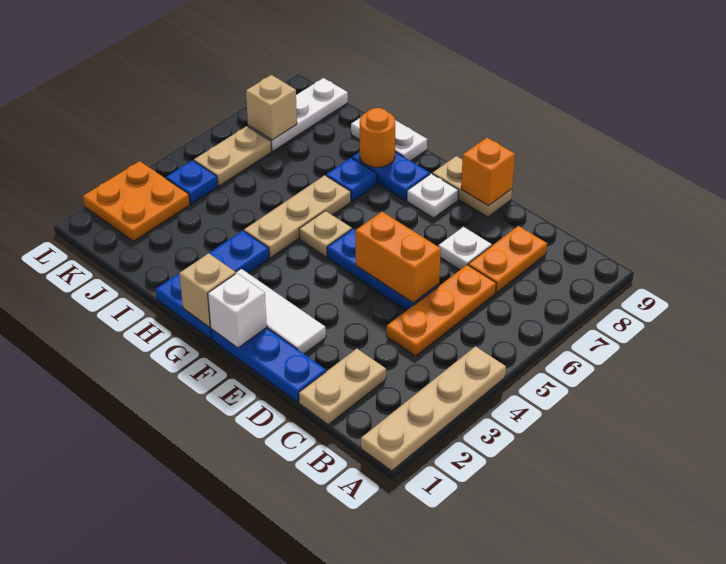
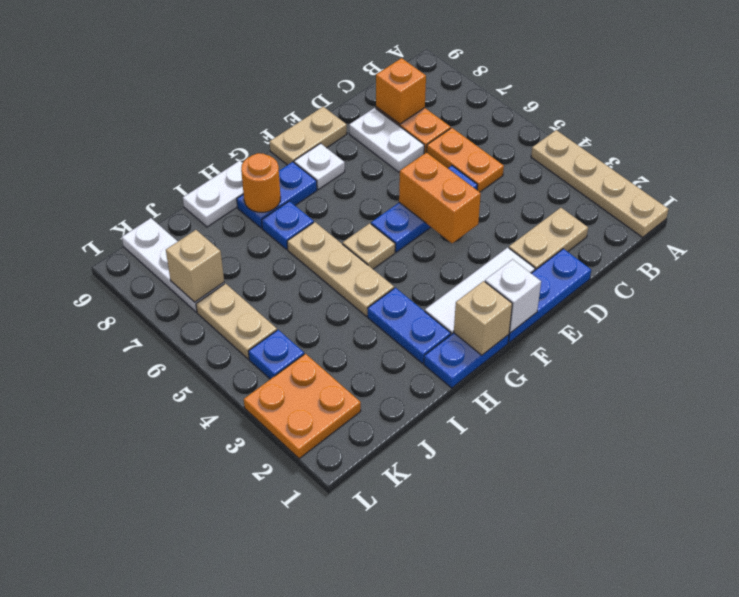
tan 1x2 plate [299,349,386,424] -> tan 1x2 plate turned to [509,208,588,270]
orange 1x3 plate [387,265,496,356] -> orange 1x2 plate [427,128,504,192]
orange 1x2 brick [355,212,441,303] -> orange 1x2 brick turned to [399,152,481,243]
white 1x1 plate [439,227,492,270] -> white 1x2 plate [349,108,424,172]
orange 1x1 brick [461,138,515,206] -> orange 1x1 brick moved to [376,58,426,124]

